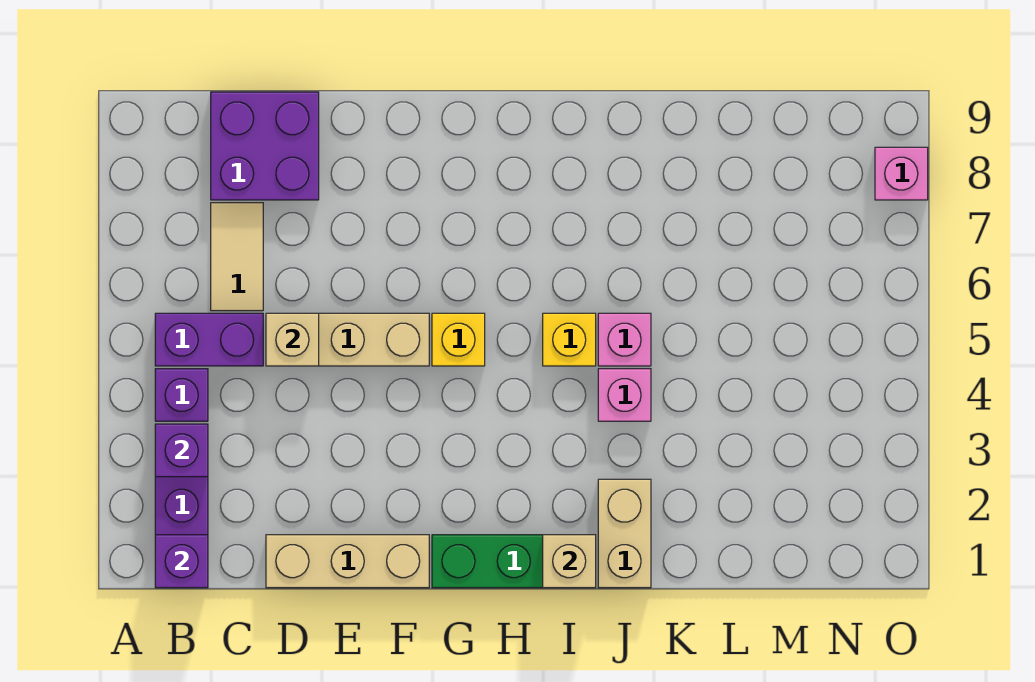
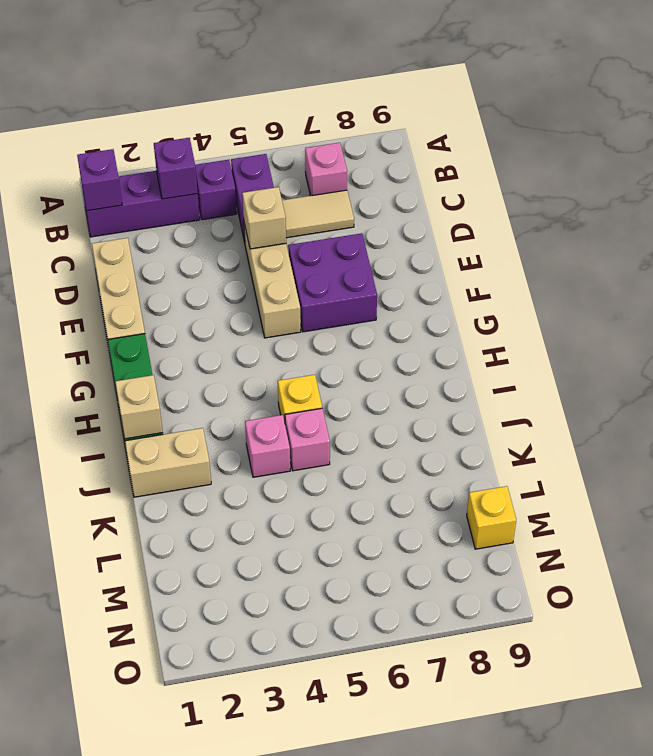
purple 2x2 brick [211,92,319,200] -> purple 2x2 brick moved to [288,233,377,332]
yellow 1x1 brick [432,313,485,366] -> yellow 1x1 brick moved to [467,486,516,549]
pink 1x1 brick [875,147,928,200] -> pink 1x1 brick moved to [305,143,347,196]

